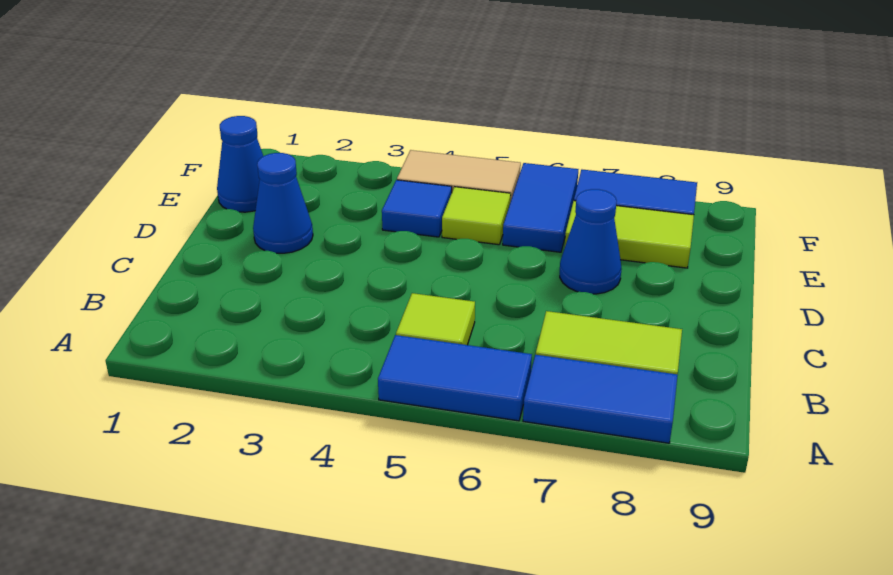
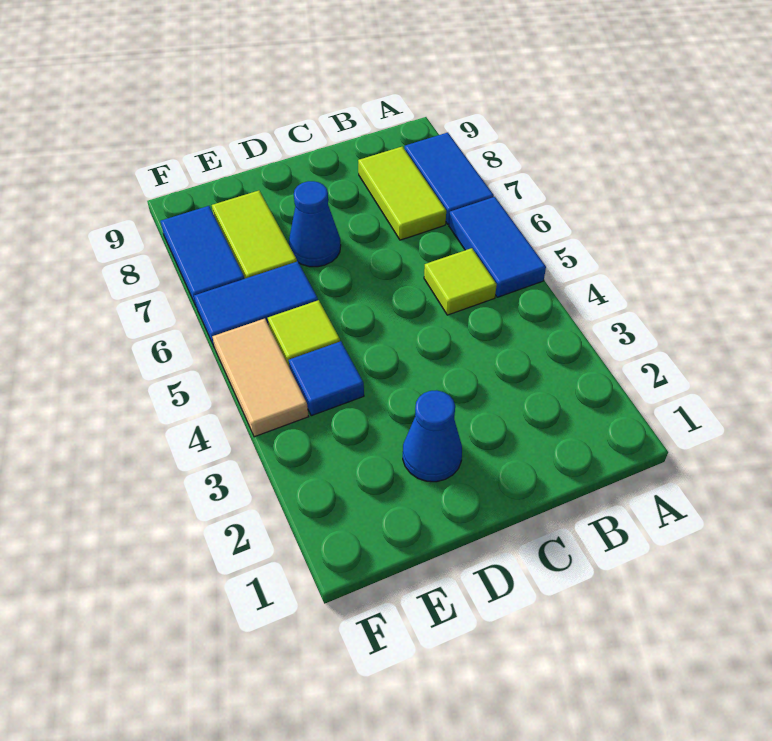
blue 1x1 cone [217,116,263,212] -> none

